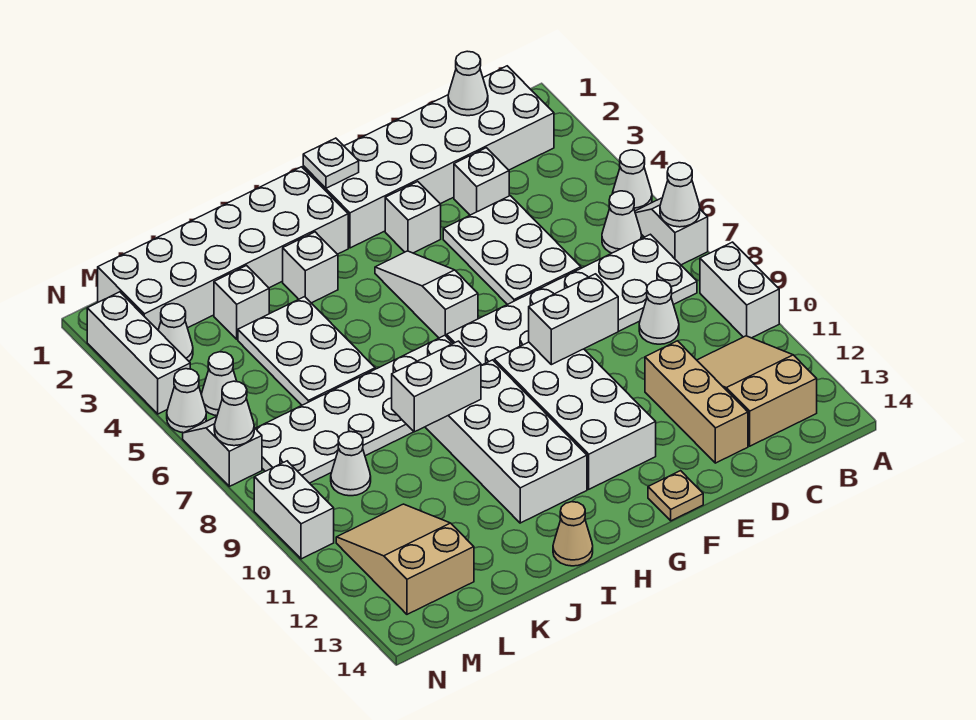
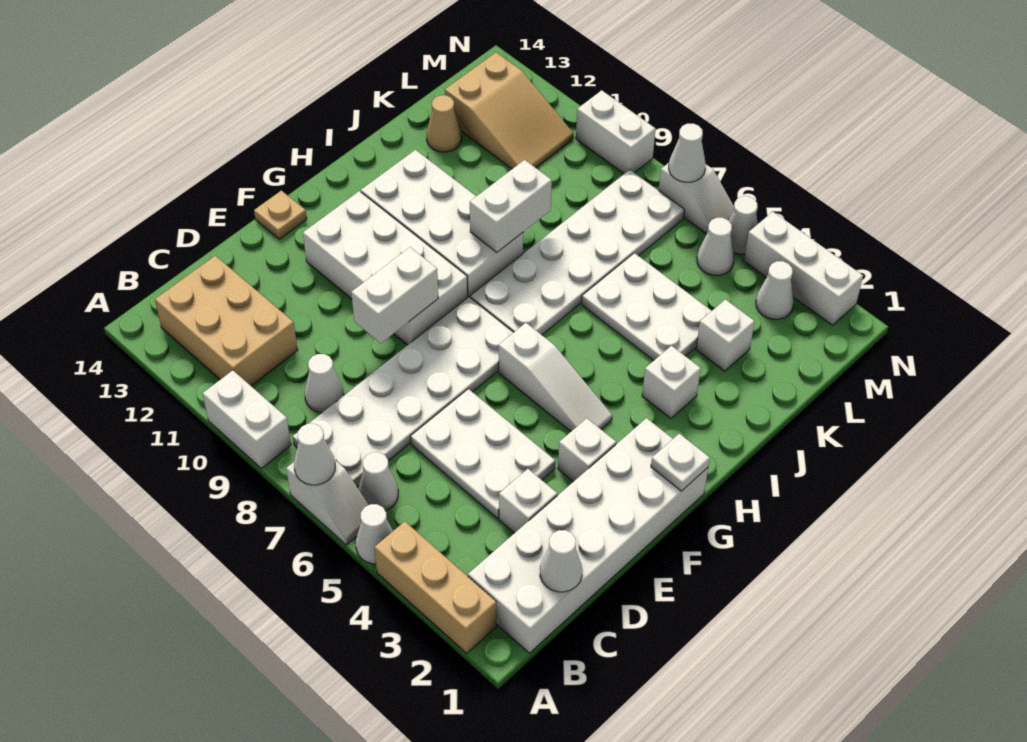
tan 2x3 slope [697,336,817,446] -> tan 2x3 brick [155,256,298,386]
tan 1x3 brick [645,341,748,463] -> tan 1x3 brick moved to [374,522,496,653]
white 2x6 brick [98,167,348,330] -> none
tan 1x1 cone [553,502,593,566] -> tan 1x1 cone moved to [427,95,462,152]
white 1x1 cone [331,432,371,496] -> none

